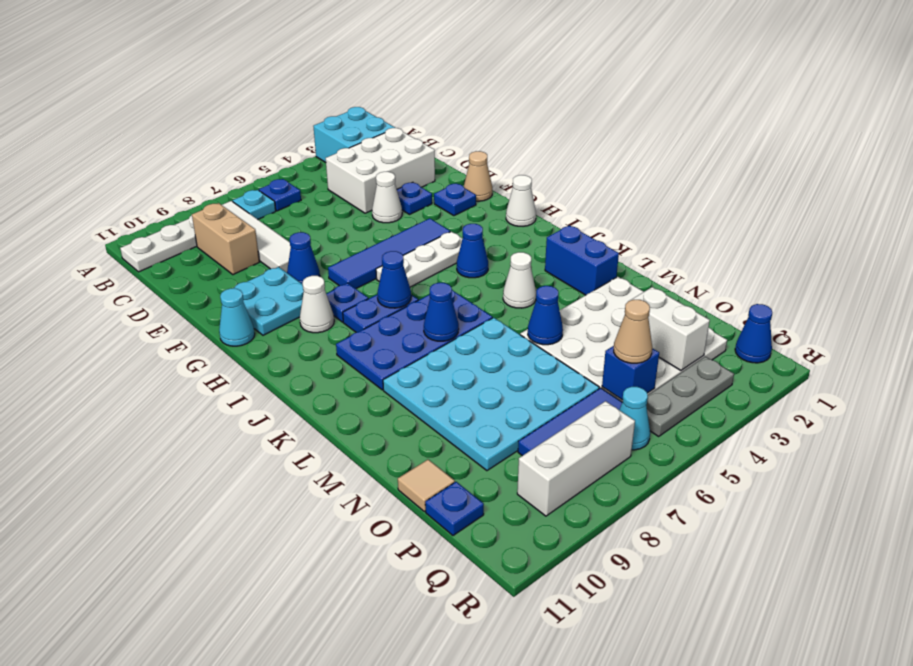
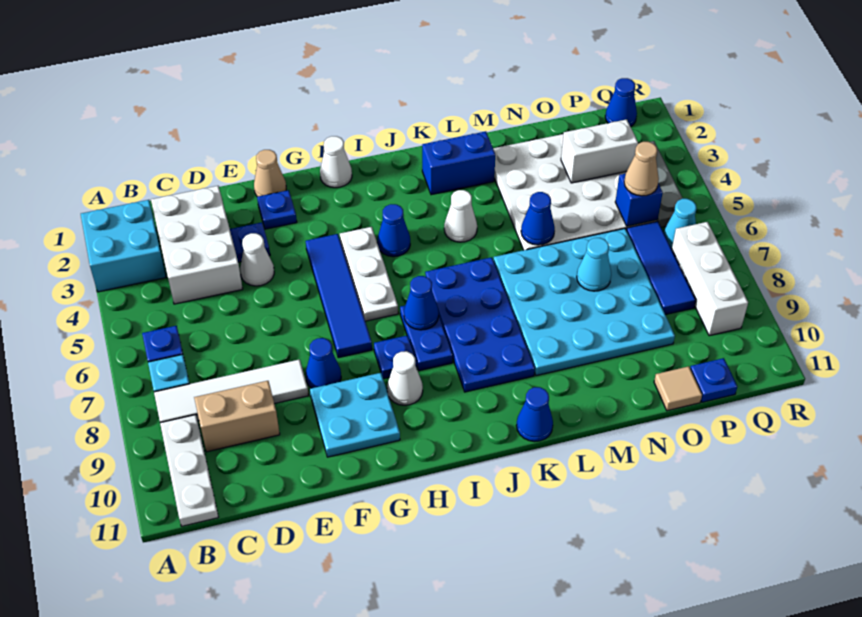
cyan 1x1 cone [219,288,255,346] -> cyan 1x1 cone moved to [577,238,611,291]
blue 1x1 cone [424,283,459,341] -> blue 1x1 cone moved to [517,387,553,442]

